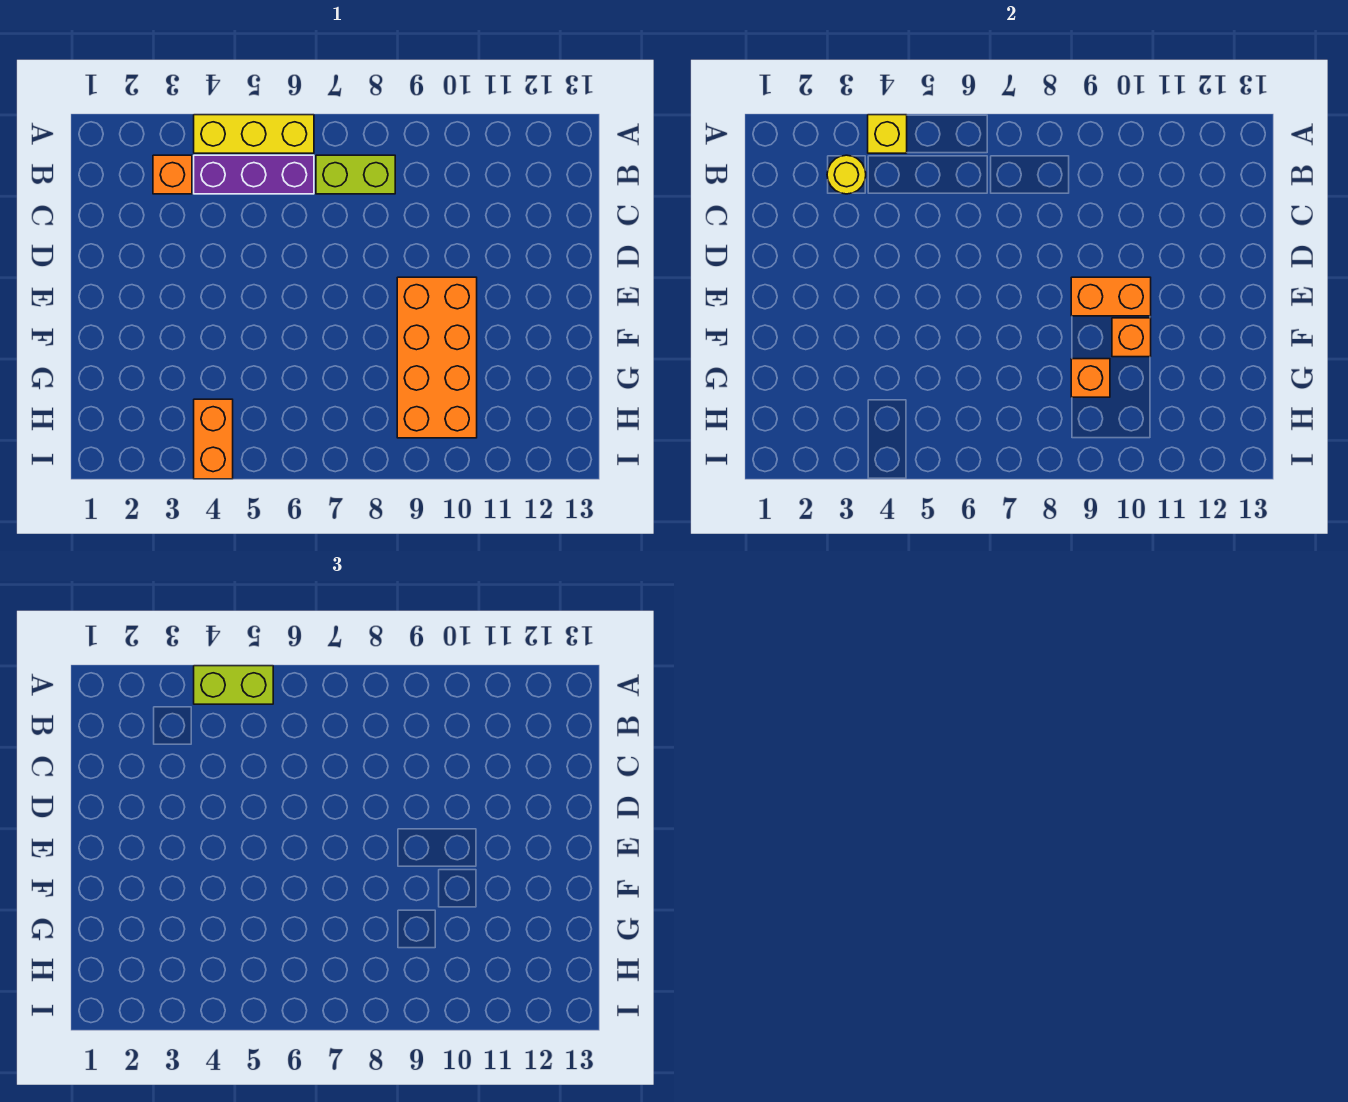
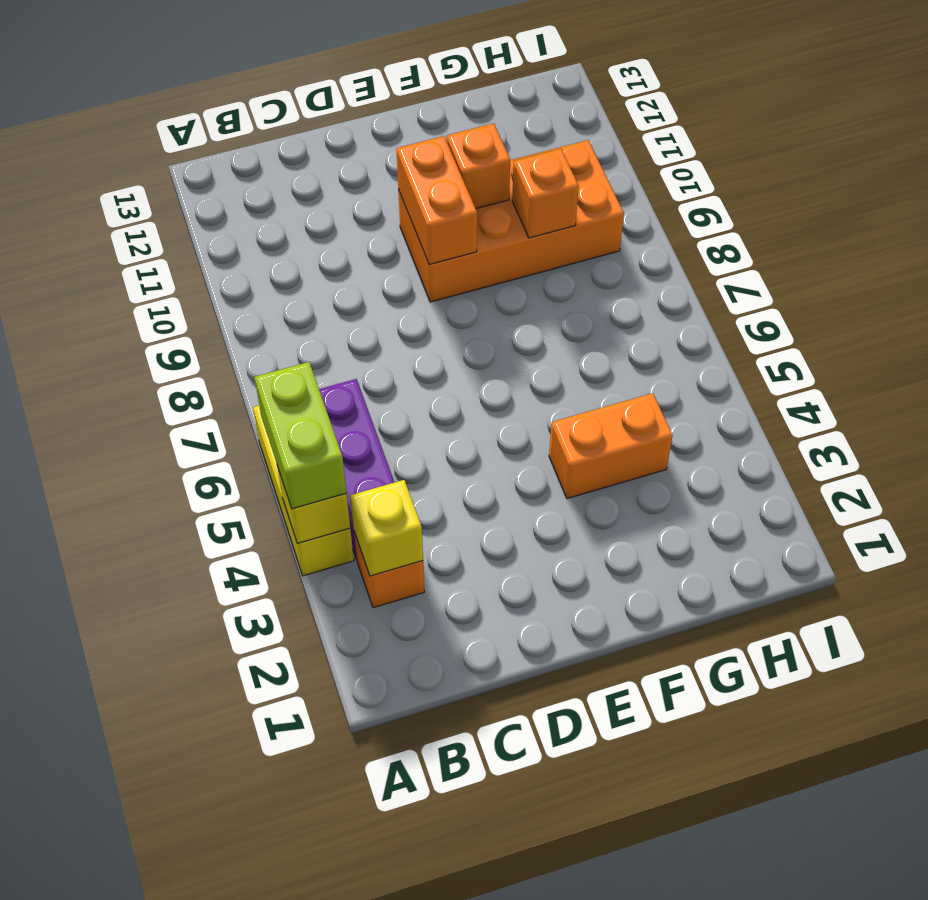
yellow 1x1 round brick [827,155,866,194] -> yellow 1x1 brick [350,480,423,576]
lime 1x2 brick [316,155,395,194] -> none
orange 1x2 brick [194,399,233,479] -> orange 1x2 brick moved to [549,393,673,499]

